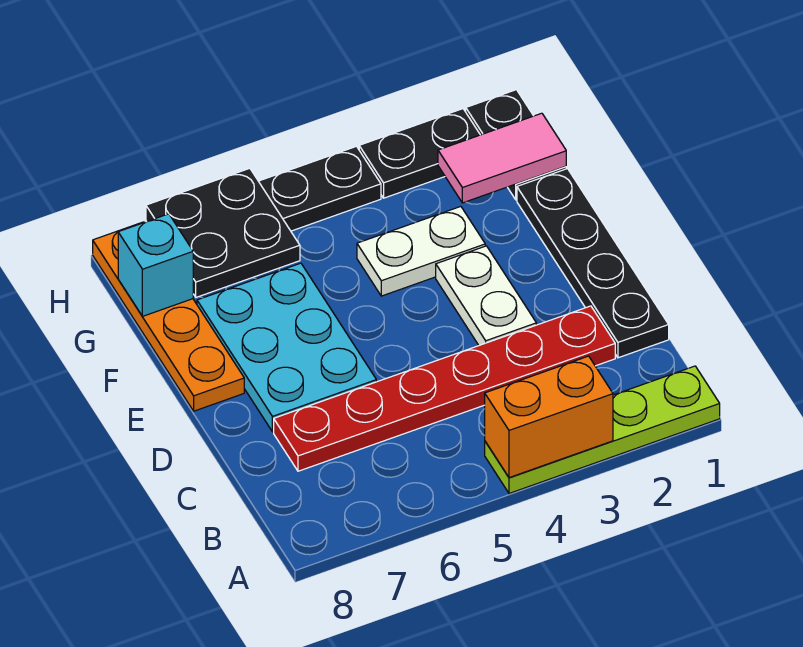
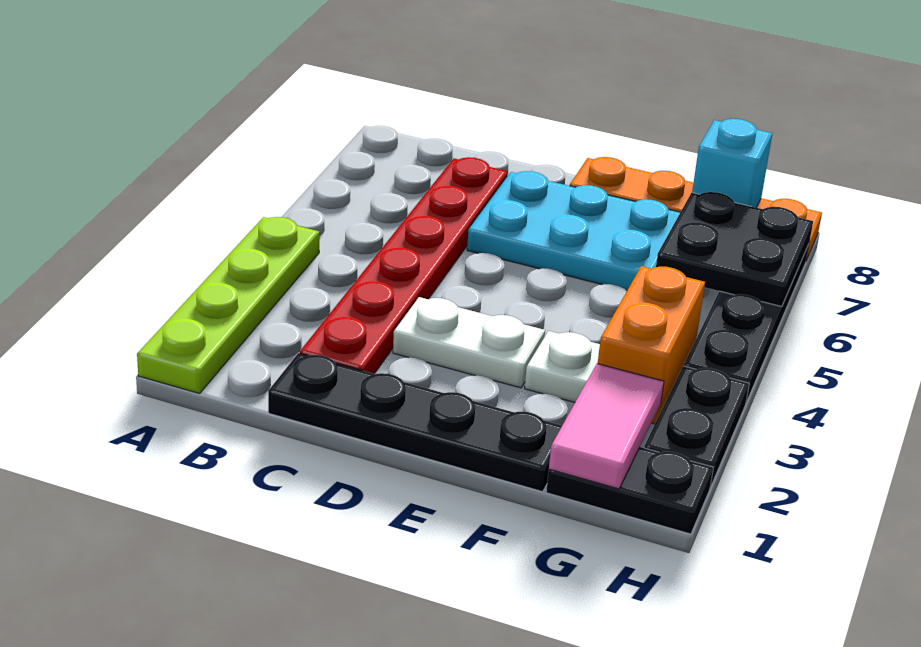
orange 1x2 brick [485,356,613,478] -> orange 1x2 brick moved to [598,266,705,424]
white 1x2 plate [357,207,485,296] -> white 1x1 plate [525,331,600,402]

